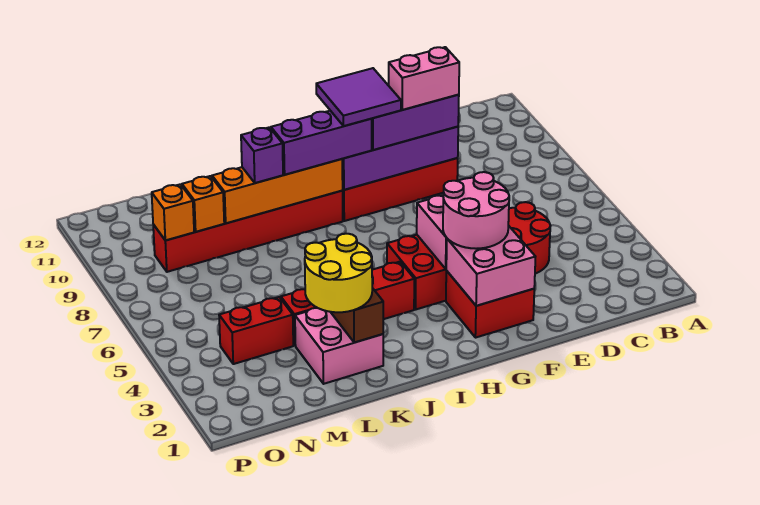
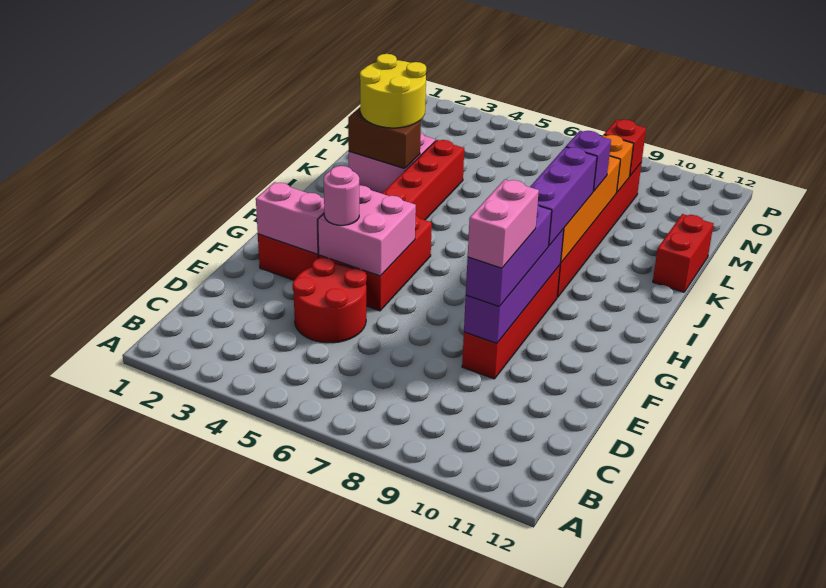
pink 2x2 brick [446,225,535,306] -> pink 1x2 brick [256,182,324,254]
pink 2x2 round brick [443,172,509,249] -> pink 1x1 round brick [324,166,359,225]
purple 2x2 tile [316,68,401,126] -> none
red 1x2 brick [219,297,293,364] -> red 1x2 brick moved to [653,214,714,292]
orange 1x1 brick [152,184,194,240] -> red 1x1 brick [604,120,646,177]

